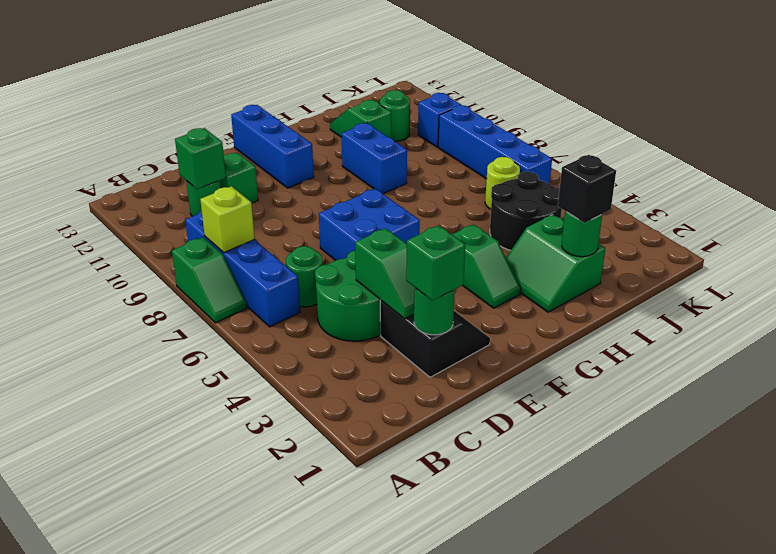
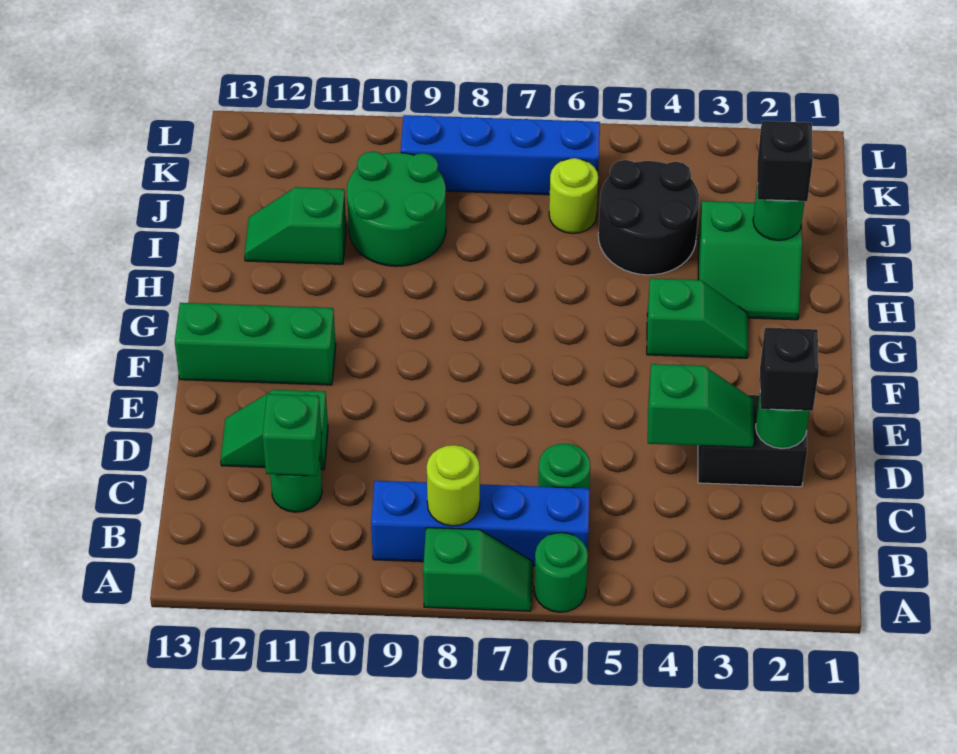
lime 1x1 brick [200,186,255,253] -> lime 1x1 round brick [427,445,480,526]
green 2x2 round brick [315,251,381,341] -> green 2x2 round brick moved to [347,151,446,266]
green 1x1 brick [406,225,465,301] -> black 1x1 brick [760,328,819,411]
blue 2x2 brick [319,189,420,260] -> none
blue 1x3 brick [231,105,314,188] -> green 1x3 brick [175,303,336,385]
blue 1x2 brick [342,123,407,194] -> none
green 1x1 round brick [380,90,410,141] -> green 1x1 round brick moved to [534,533,588,612]
blue 1x1 brick [418,93,461,147] -> none

